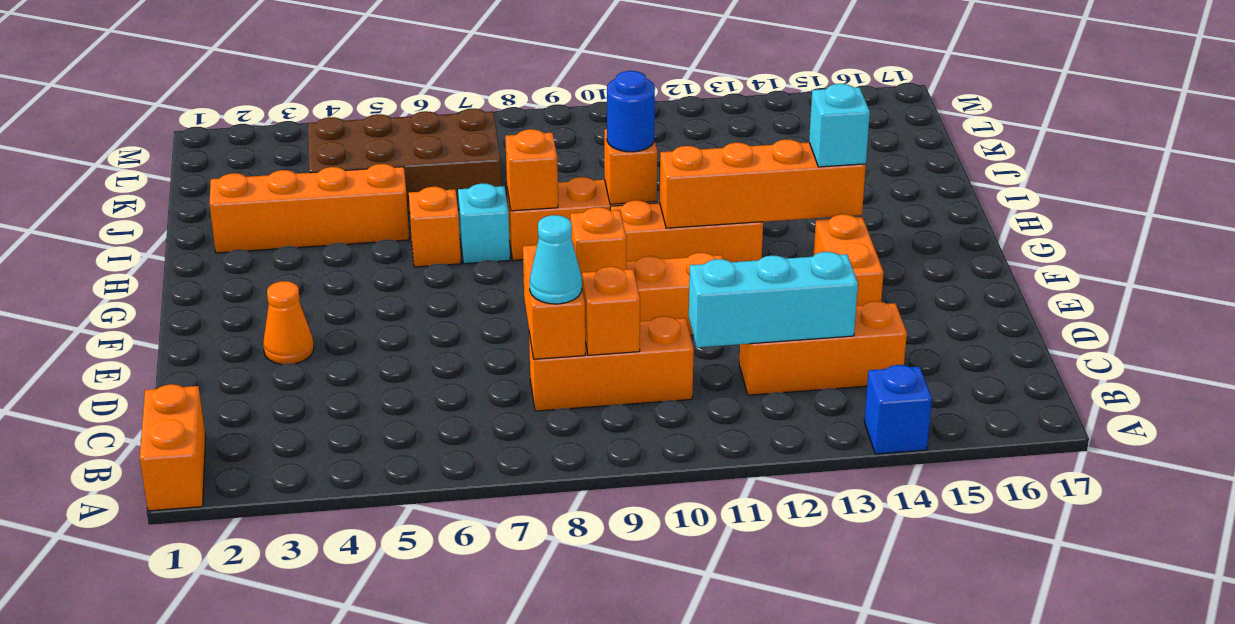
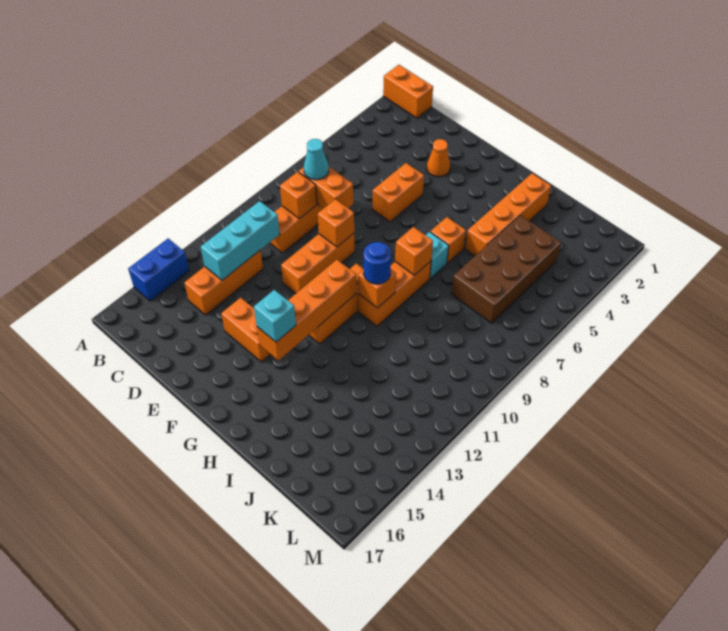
blue 1x1 brick [864,365,932,454] -> blue 1x2 brick [128,239,189,301]
none -> orange 1x2 brick [372,163,424,222]

